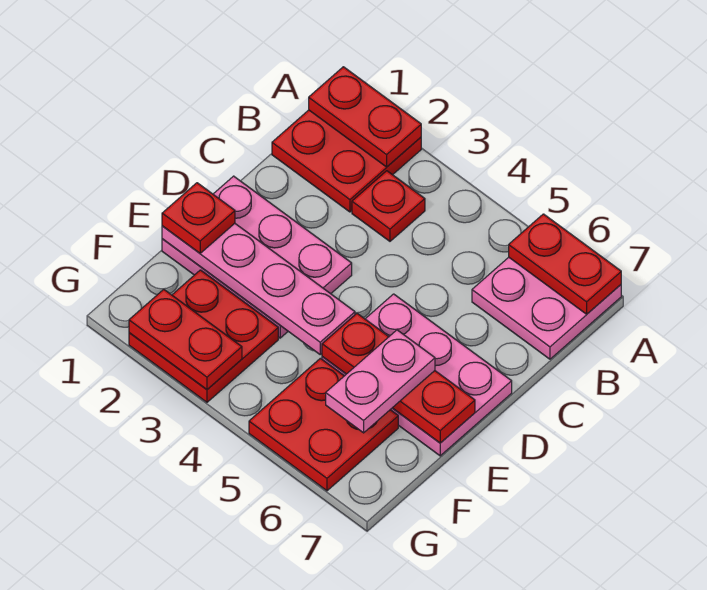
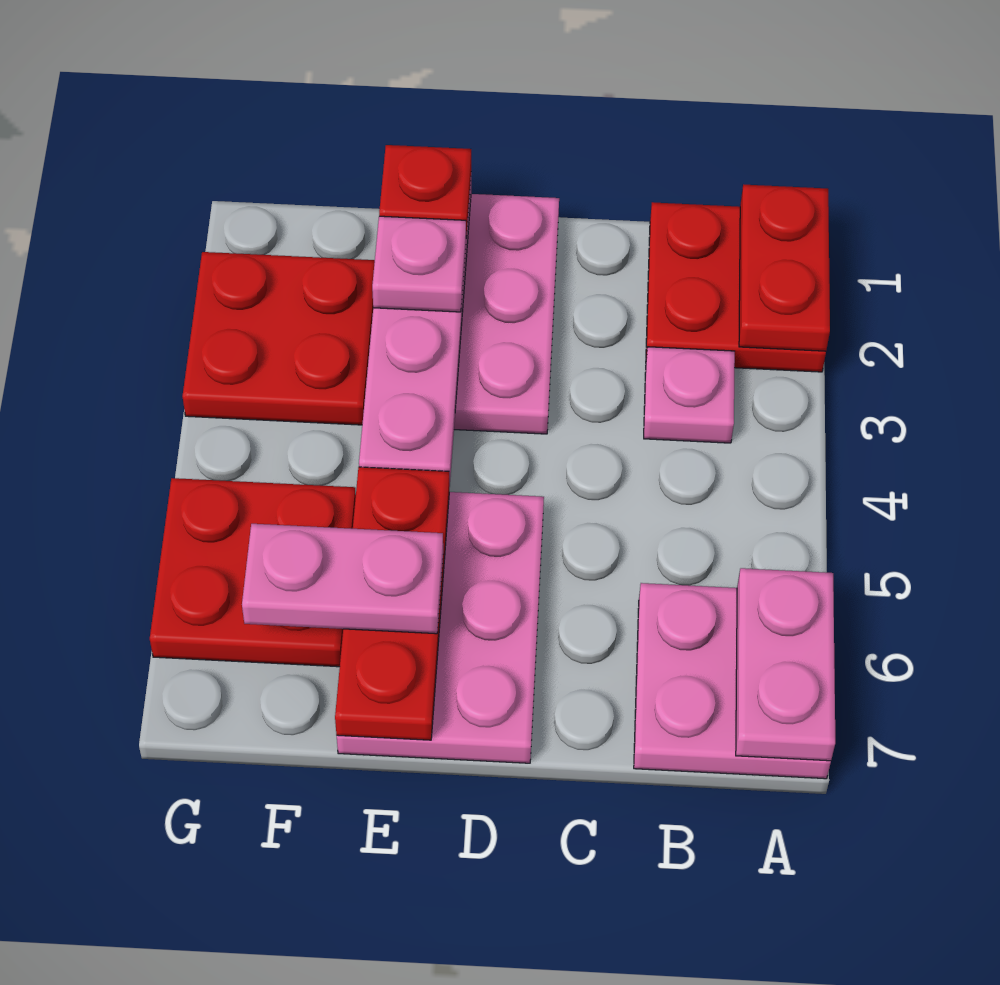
red 1x2 plate [509,214,621,314] -> pink 1x2 plate [736,568,835,761]
red 1x1 plate [352,171,425,241] -> pink 1x1 plate [644,347,735,443]
none -> pink 1x1 plate [372,216,466,312]
red 1x2 plate [129,289,242,389] -> none

